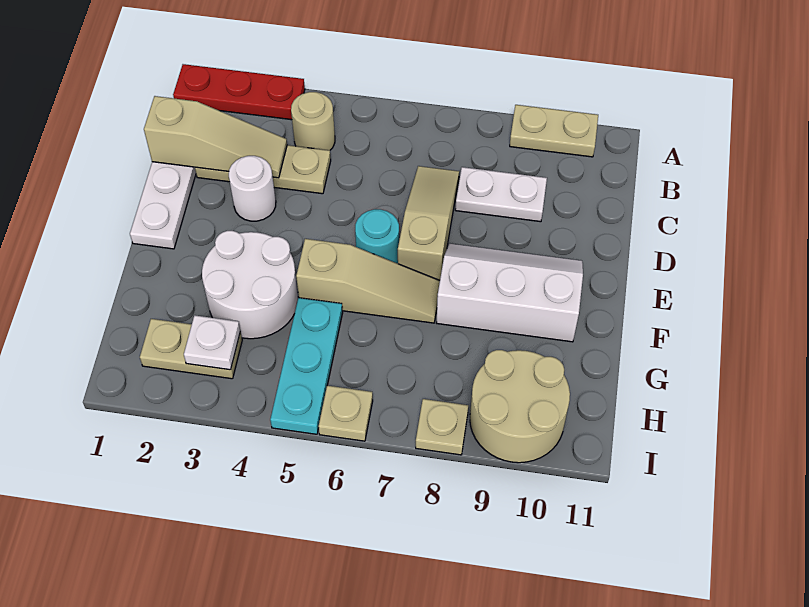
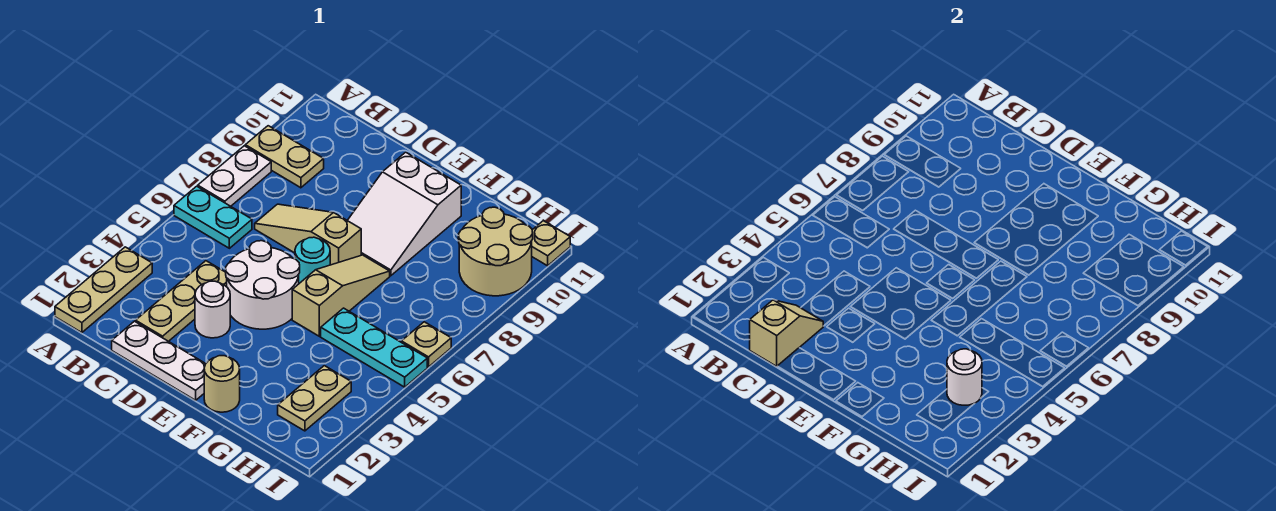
red 1x3 plate [173,64,305,120] -> tan 1x3 plate [55,247,152,333]
none -> cyan 1x2 plate [174,186,252,248]
tan 1x2 plate [510,105,598,157] -> tan 1x2 plate turned to [245,126,324,188]
tan 1x1 round brick [291,92,335,150] -> tan 1x1 round brick moved to [204,356,240,412]
tan 1x3 slope [144,96,287,178] -> tan 1x2 slope [750,300,823,366]
white 1x2 plate [455,167,547,222] -> white 1x2 plate moved to [198,146,271,206]
white 2x3 slope [437,243,583,342] -> white 2x3 slope turned to [347,152,461,276]
white 2x2 round brick [202,231,298,339] -> white 2x2 round brick moved to [226,241,300,329]
white 1x1 plate [184,315,240,370] -> white 1x1 round brick [947,349,982,405]
tan 1x1 plate [416,399,468,455] -> tan 1x1 plate moved to [532,221,570,266]

